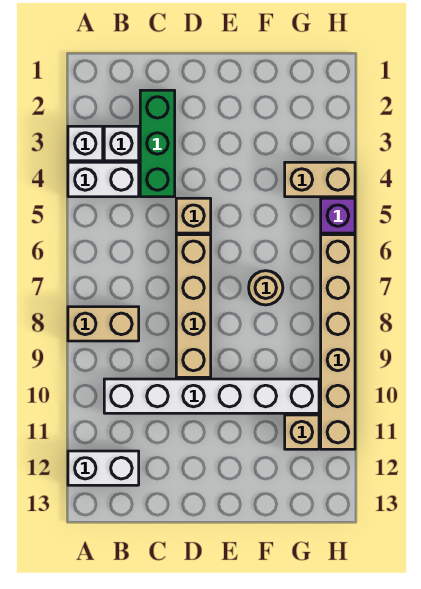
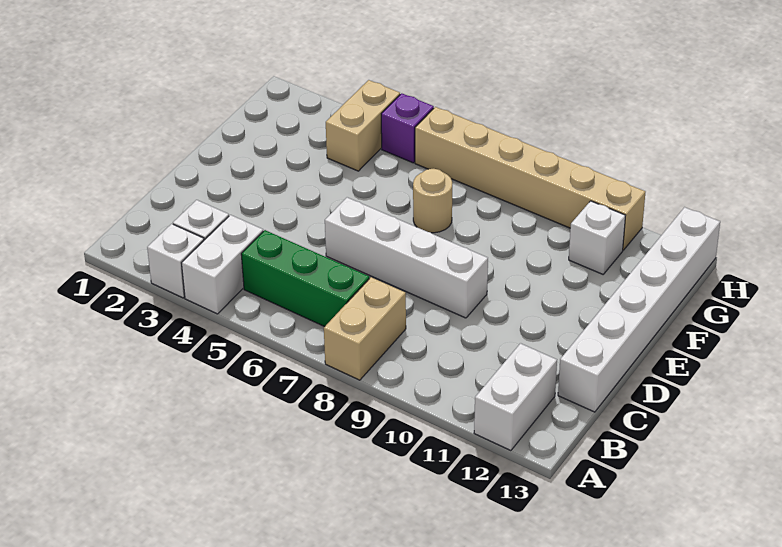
white 1x6 brick [104,379,319,413] -> white 1x6 brick moved to [558,207,720,412]
green 1x3 brick [140,90,175,197] -> green 1x3 brick moved to [241,230,369,327]
tan 1x1 brick [176,198,211,233] -> none
tan 1x4 brick [176,235,211,377] -> white 1x4 brick [325,197,488,318]
tan 1x1 brick [285,415,319,449] -> white 1x1 brick [569,201,626,274]

